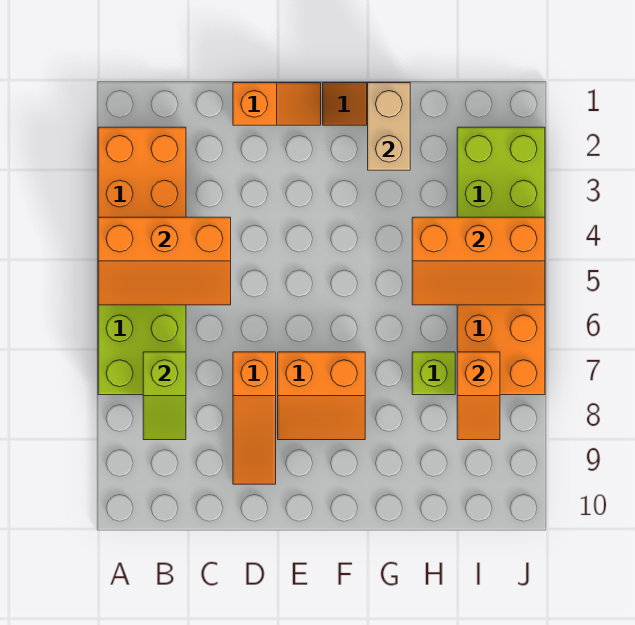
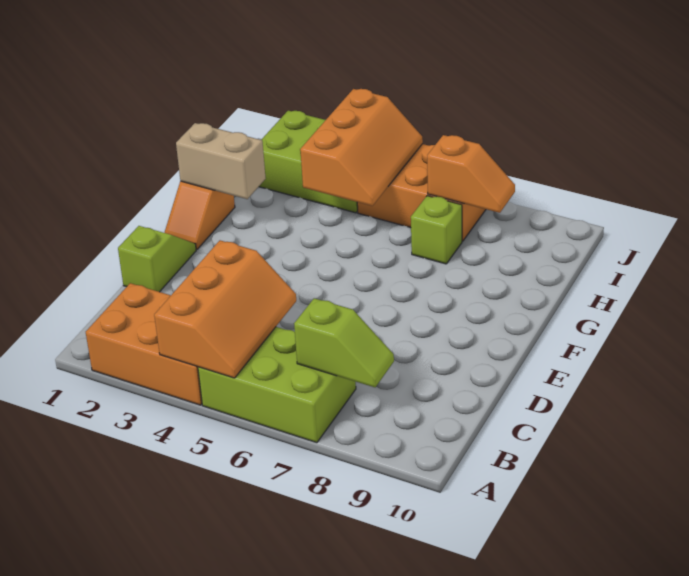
orange 1x2 slope [233,83,321,125] -> lime 1x2 slope [118,226,196,292]
orange 1x3 slope [233,352,276,484] -> none
orange 2x2 slope [278,352,365,440] -> none

